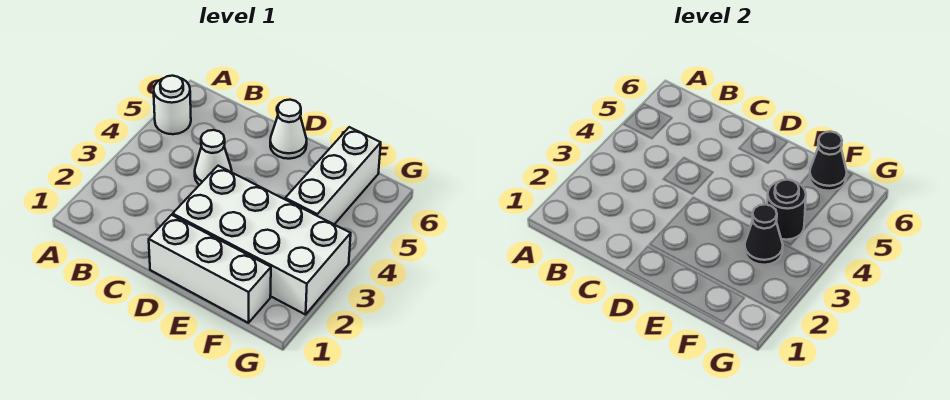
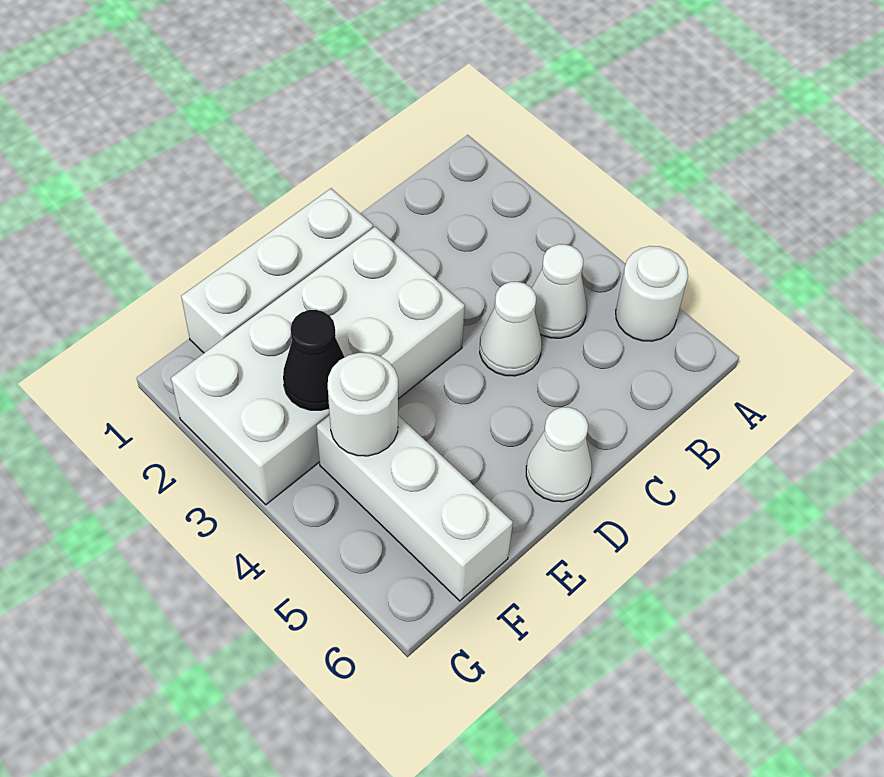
none -> white 1x1 cone [532,244,587,338]
black 1x1 round brick [767,180,806,240] -> white 1x1 round brick [328,353,398,456]
black 1x1 cone [810,132,847,191] -> none

